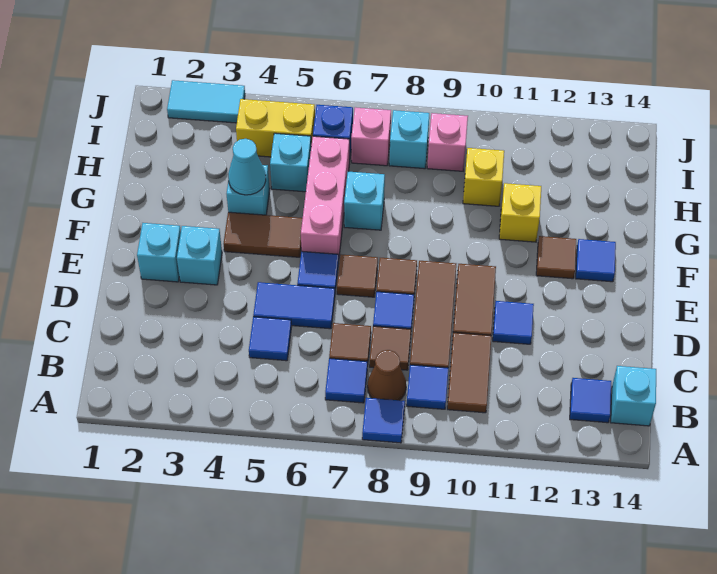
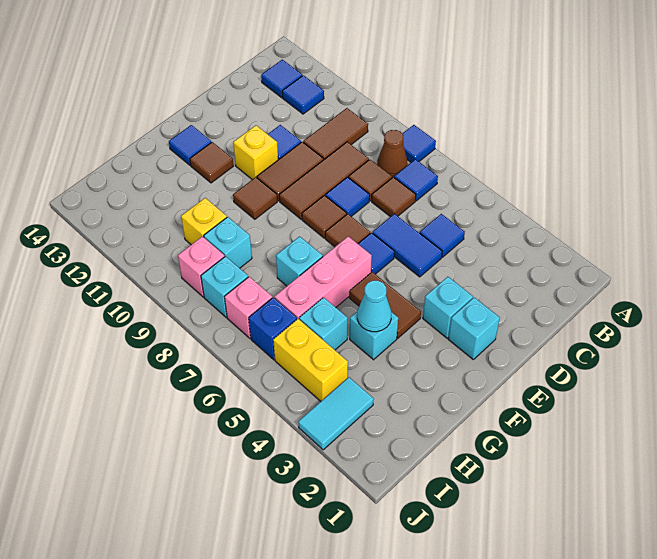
blue 1x1 tile [407,365,448,409] -> blue 1x1 tile moved to [282,75,324,114]
cyan 1x1 brick [611,366,656,426] -> cyan 1x1 brick moved to [204,217,252,268]
none -> brown 1x1 tile [233,177,277,219]
yellow 1x1 brick [499,183,541,242] -> yellow 1x1 brick moved to [233,125,278,180]
cyan 1x2 tile [167,80,245,123] -> cyan 1x2 tile turned to [298,377,374,450]

